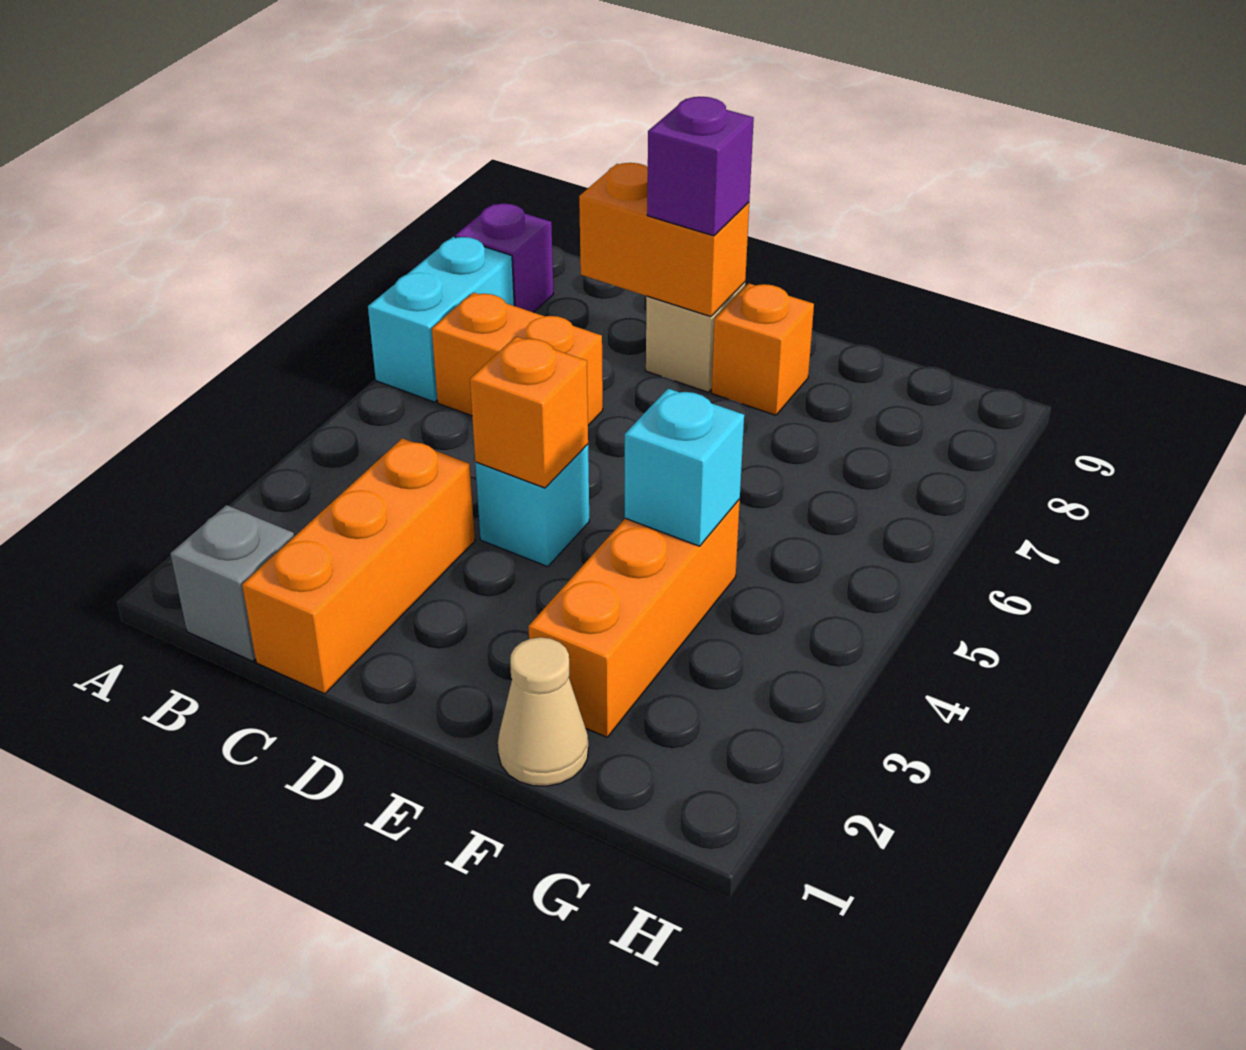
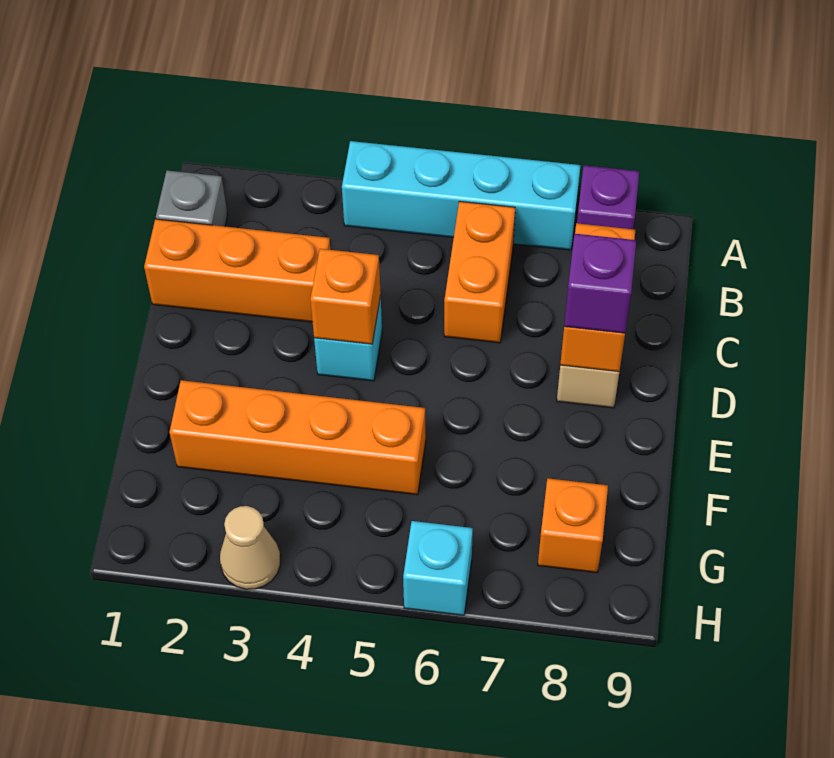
cyan 1x2 brick [368,237,514,402] -> cyan 1x4 brick [342,141,581,250]
orange 1x1 brick [712,283,814,415] -> orange 1x1 brick moved to [538,478,608,572]
tan 1x1 cone [498,637,588,786] -> tan 1x1 cone moved to [220,506,280,589]
orange 1x3 brick [528,500,740,737] -> orange 1x4 brick [170,380,426,495]
cyan 1x1 brick [625,389,744,546] -> cyan 1x1 brick moved to [403,521,473,615]

